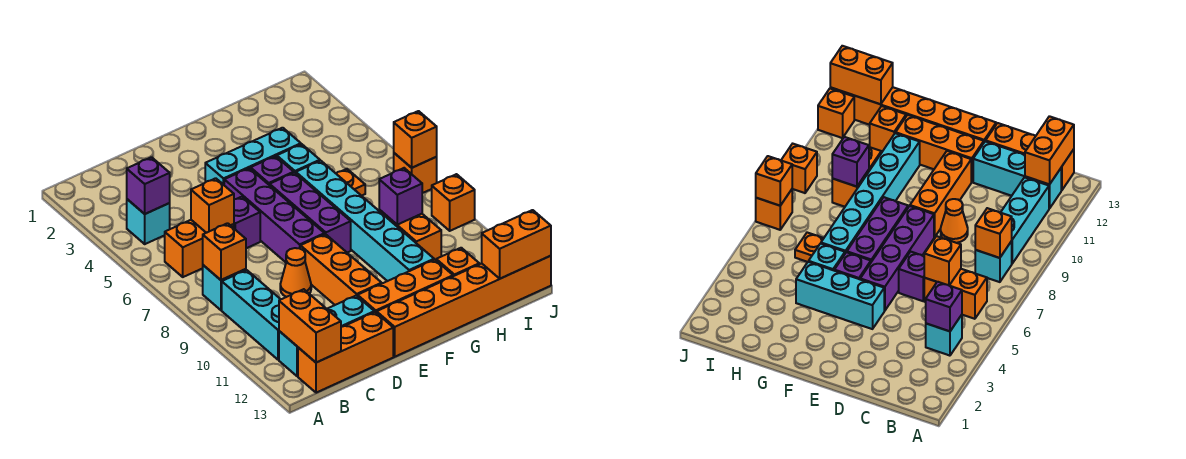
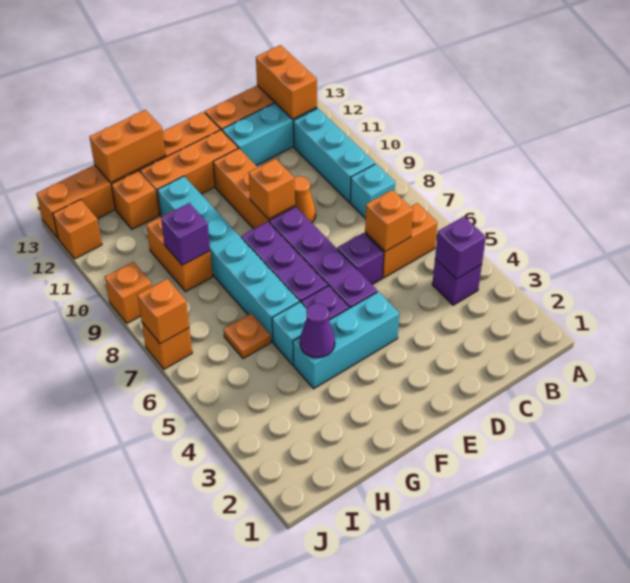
cyan 1x1 brick [127,199,170,244] -> purple 1x1 brick [432,259,482,305]
orange 1x1 brick [203,223,246,280] -> orange 1x1 brick moved to [249,159,295,219]
none -> purple 1x1 cone [300,303,335,358]
orange 1x2 brick [482,210,551,279] -> orange 1x2 brick moved to [90,110,166,183]

